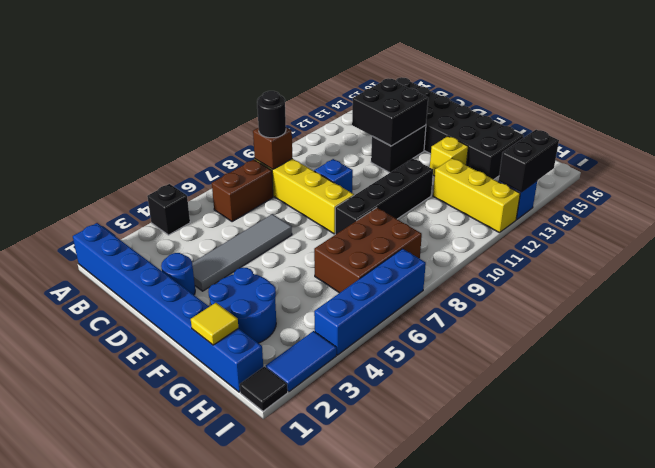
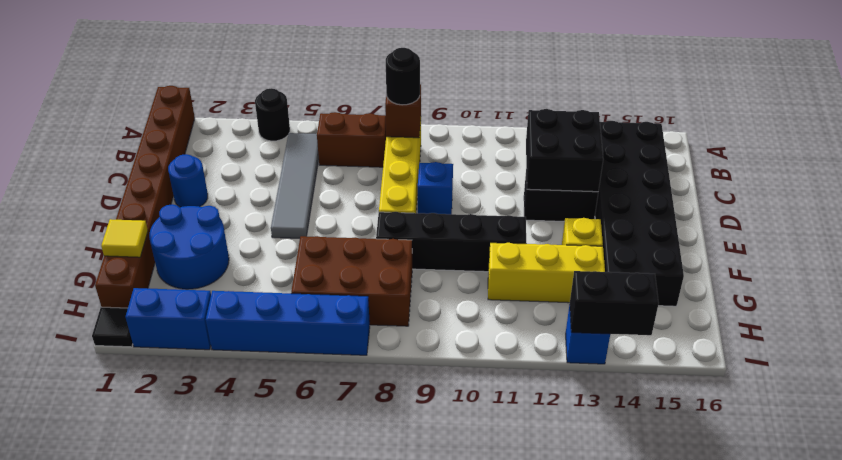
blue 1x8 brick [73,223,263,392] -> brown 1x8 brick [95,86,195,308]
black 1x1 brick [147,184,190,235] -> black 1x1 round brick [255,88,290,141]
grey 1x4 tile [192,214,292,291] -> grey 1x4 tile turned to [271,133,319,238]
yellow 1x3 brick [433,158,520,233] -> yellow 1x3 brick turned to [488,243,605,303]
blue 1x2 tile [266,331,336,392] -> blue 1x2 brick [126,288,211,350]

